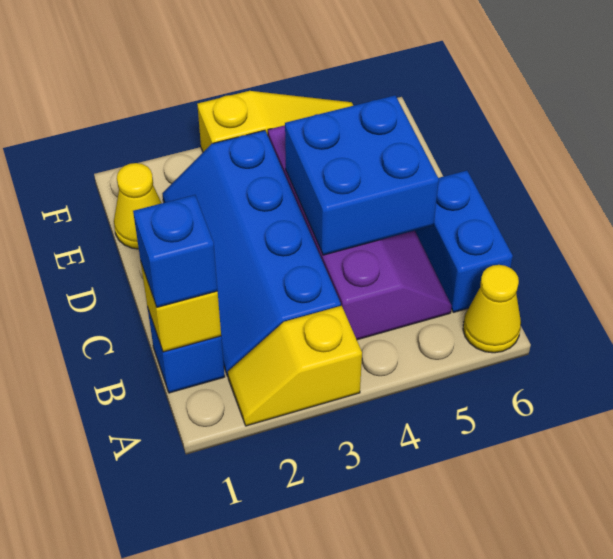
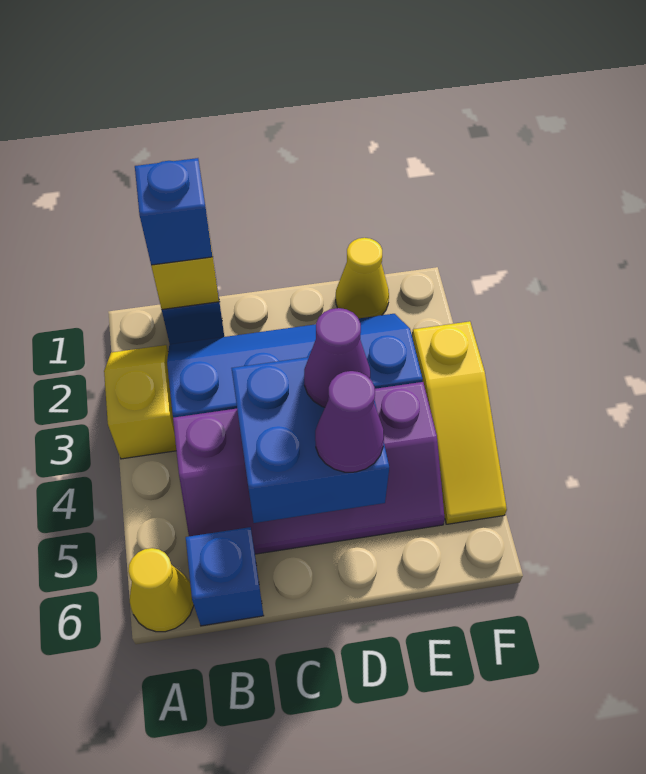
blue 1x2 brick [415,170,513,312] -> blue 1x1 brick [186,527,264,626]
none -> purple 1x1 cone [304,308,370,407]
none -> purple 1x1 cone [315,371,384,472]

